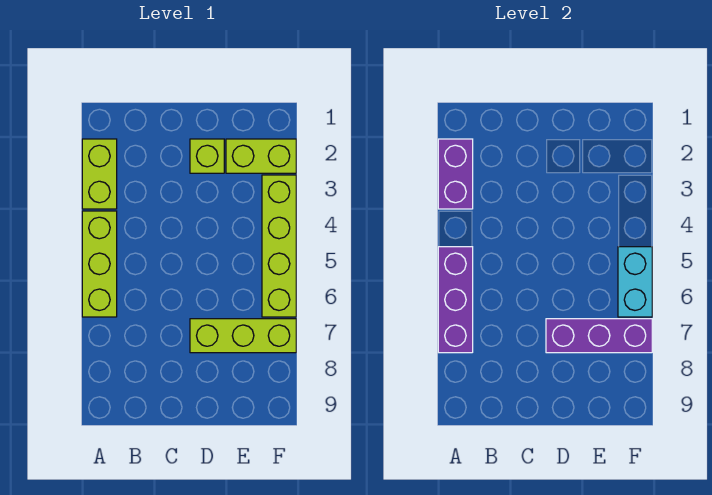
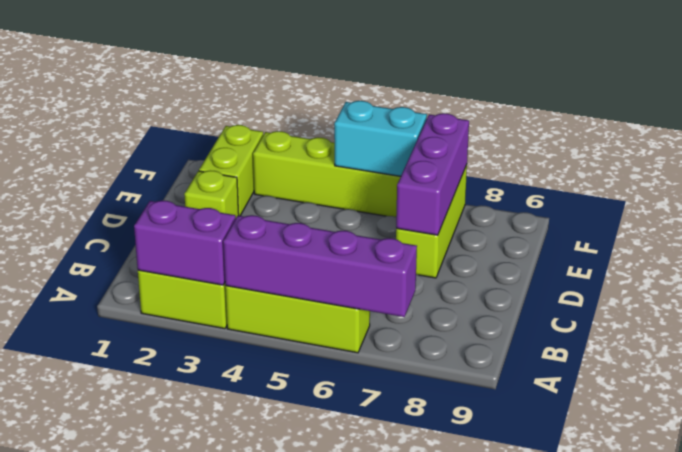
purple 1x3 brick [438,247,473,353] -> purple 1x4 brick [223,215,417,317]

